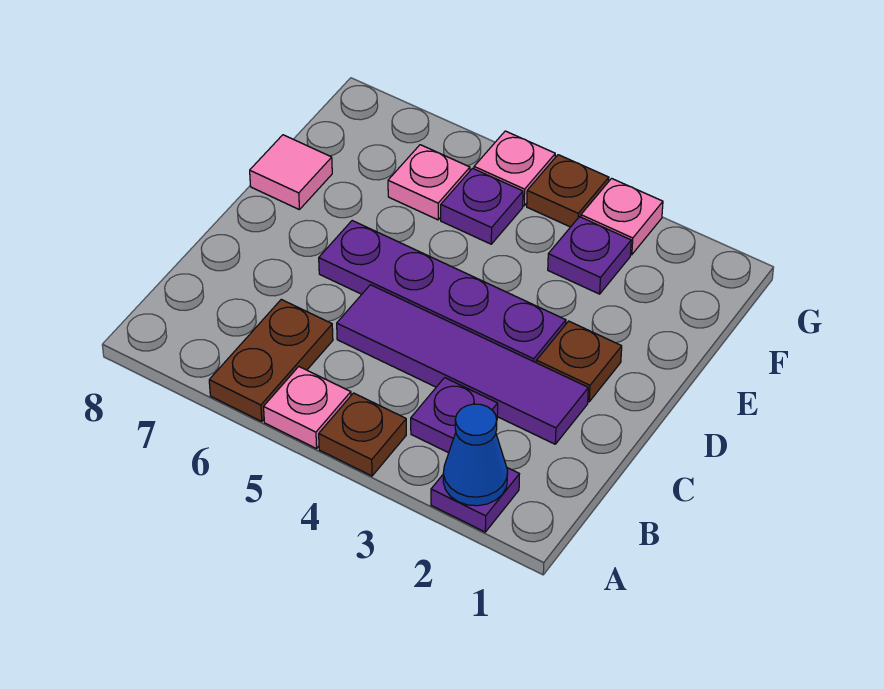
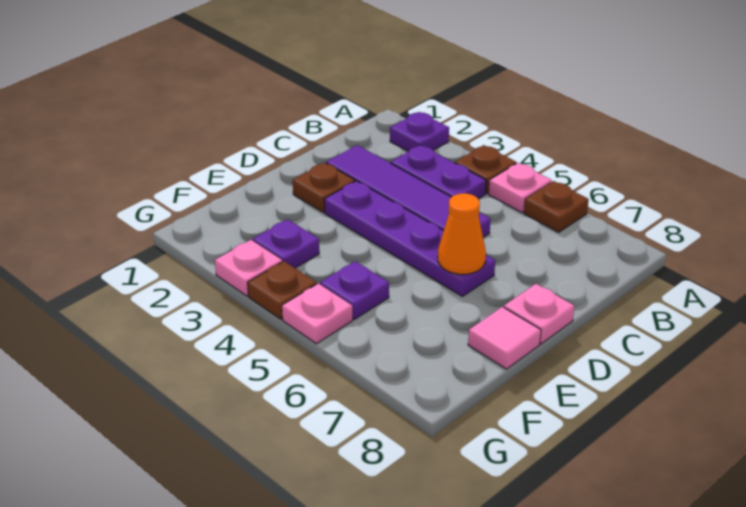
blue 1x1 cone [443,404,508,506] -> none
brown 1x2 plate [209,299,333,422] -> brown 1x1 plate [524,181,589,232]
purple 1x1 plate [411,378,498,453] -> purple 1x2 plate [391,145,486,199]
none -> orange 1x1 cone [438,193,486,274]
pink 1x1 plate [388,145,470,220] -> pink 1x1 plate moved to [504,284,574,344]

